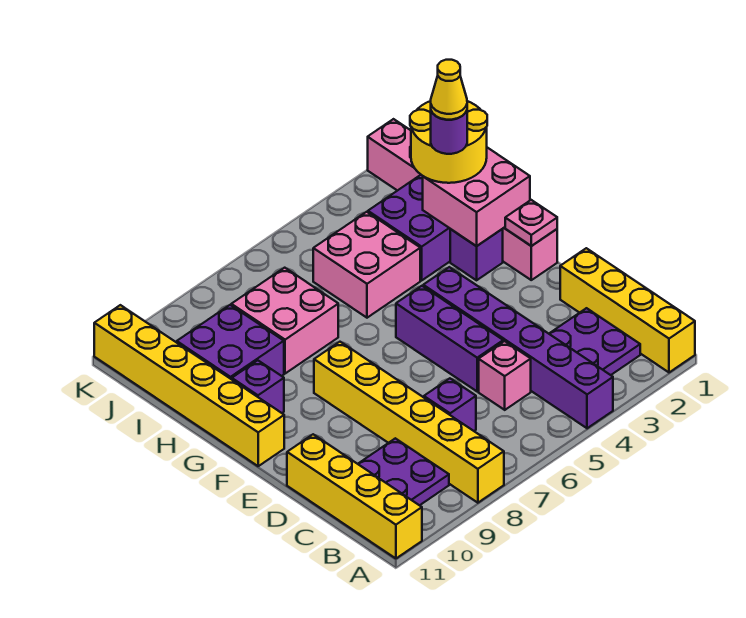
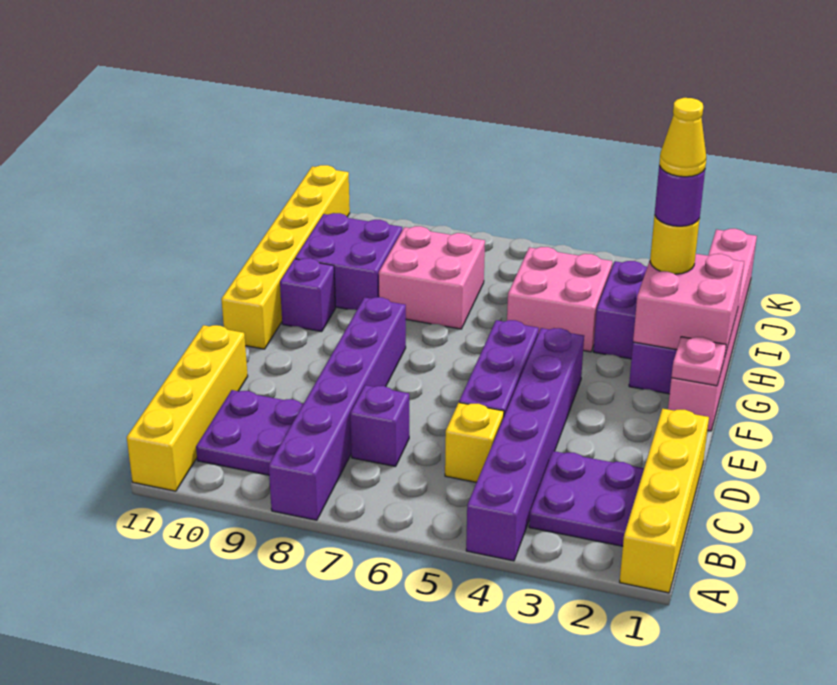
yellow 1x6 brick [314,342,504,503] -> purple 1x6 brick [269,297,406,520]
pink 1x1 brick [479,341,531,410] -> yellow 1x1 brick [445,403,504,482]
yellow 2x2 round brick [410,101,487,183] -> yellow 1x1 round brick [650,215,700,274]

